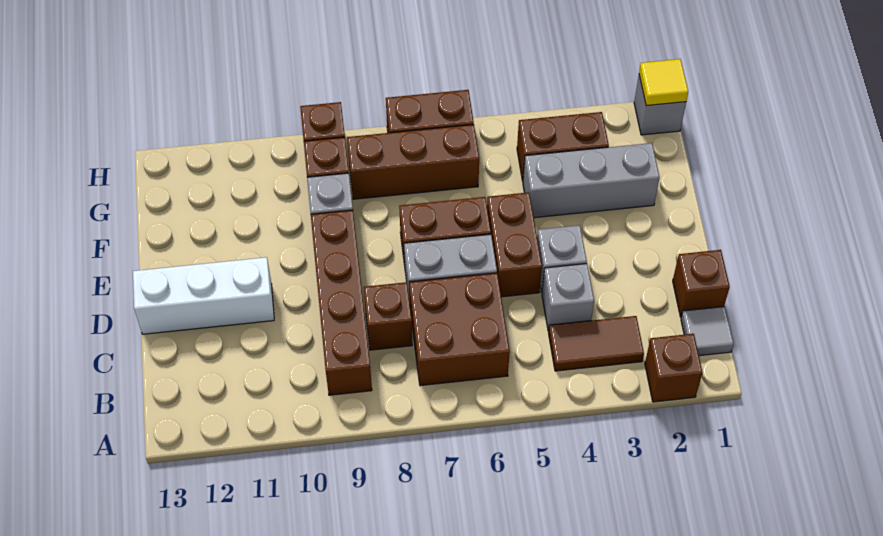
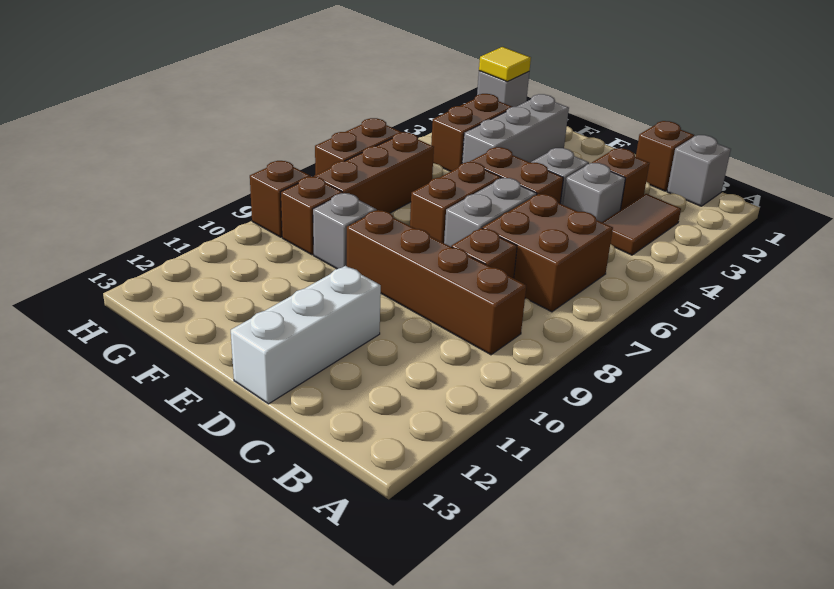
brown 1x1 brick [645,334,703,402] -> brown 1x1 brick moved to [592,148,649,210]
grey 1x1 tile [681,307,734,356] -> grey 1x1 brick [667,135,731,206]

